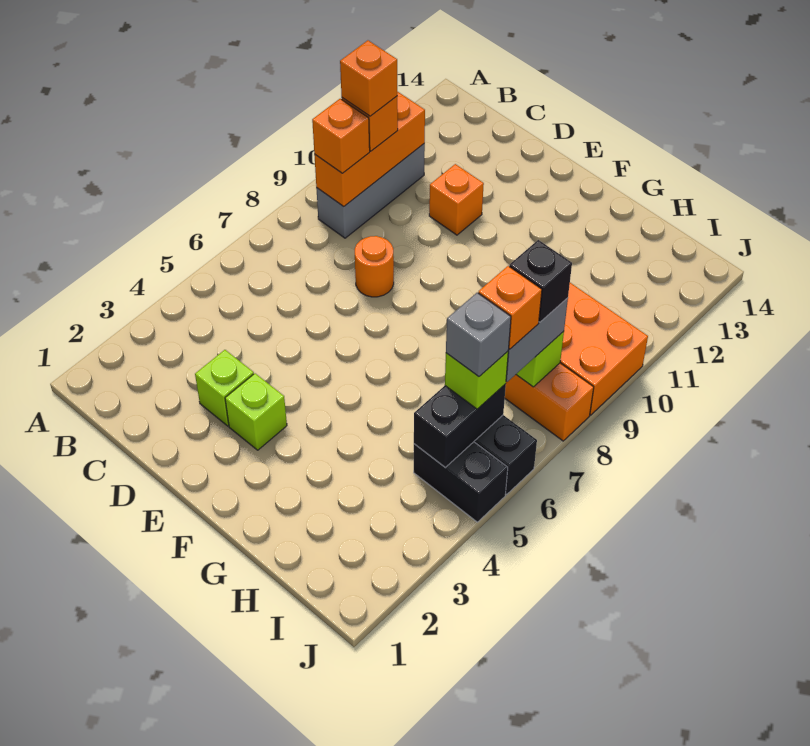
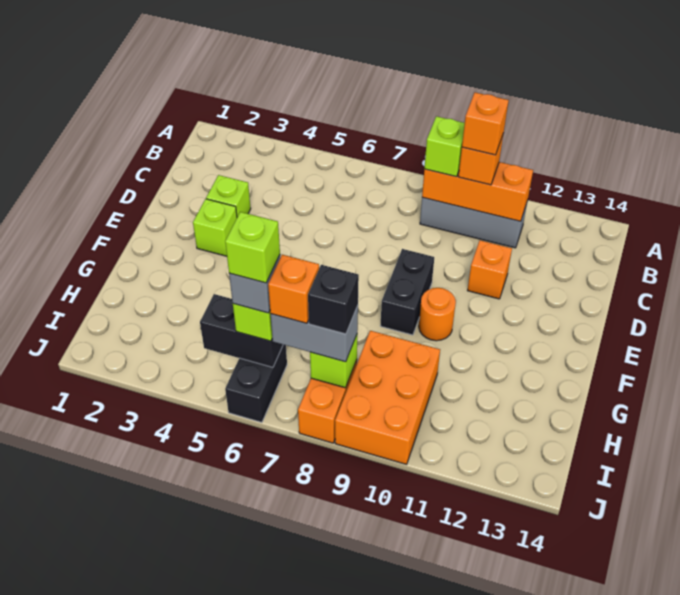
orange 1x1 brick [312,99,370,173] -> lime 1x1 brick [424,116,465,177]
orange 1x1 round brick [355,236,394,297] -> orange 1x1 round brick moved to [419,288,456,341]
black 1x2 brick [414,442,508,522] -> black 1x2 brick moved to [381,249,434,335]
none -> lime 1x1 brick [225,212,280,283]

